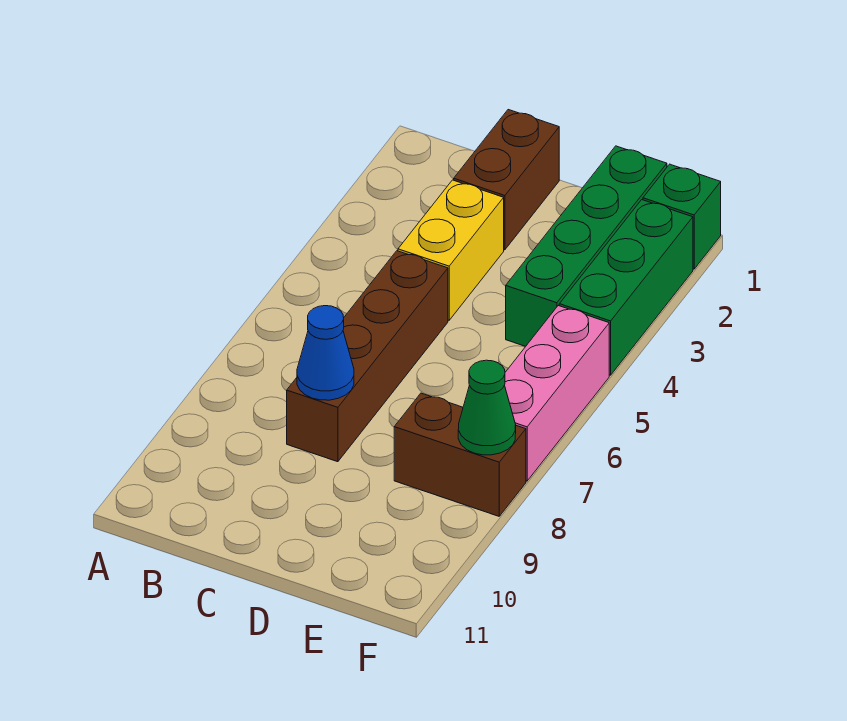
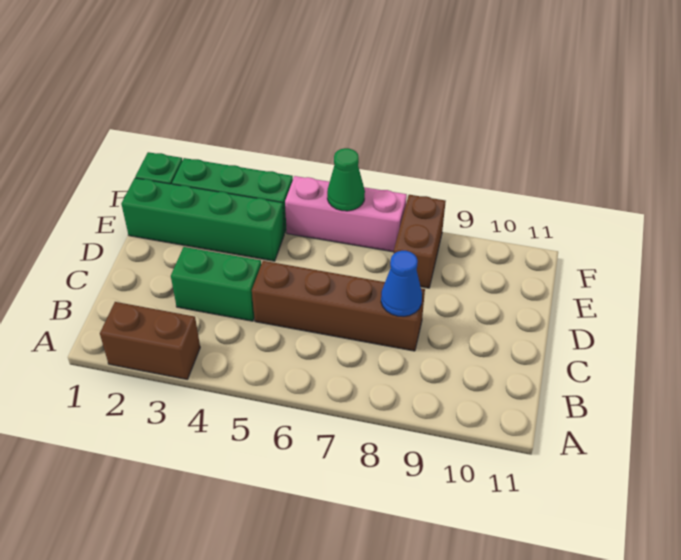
brown 1x2 brick [454,110,559,250] -> brown 1x2 brick moved to [100,302,200,379]
yellow 1x2 brick [398,180,504,320] -> green 1x2 brick [171,247,261,321]
green 1x1 cone [458,360,516,455] -> green 1x1 cone moved to [327,148,365,211]

